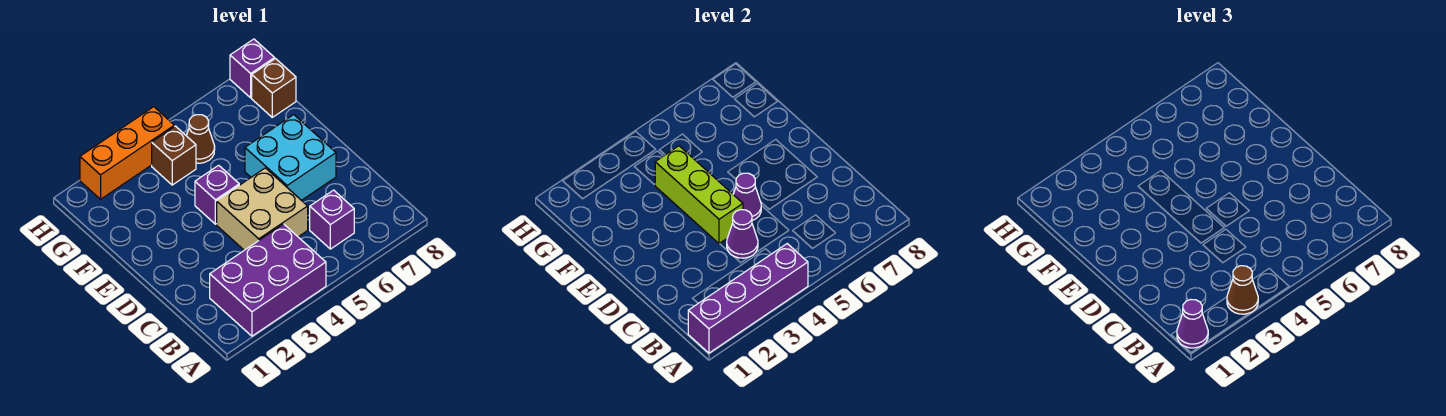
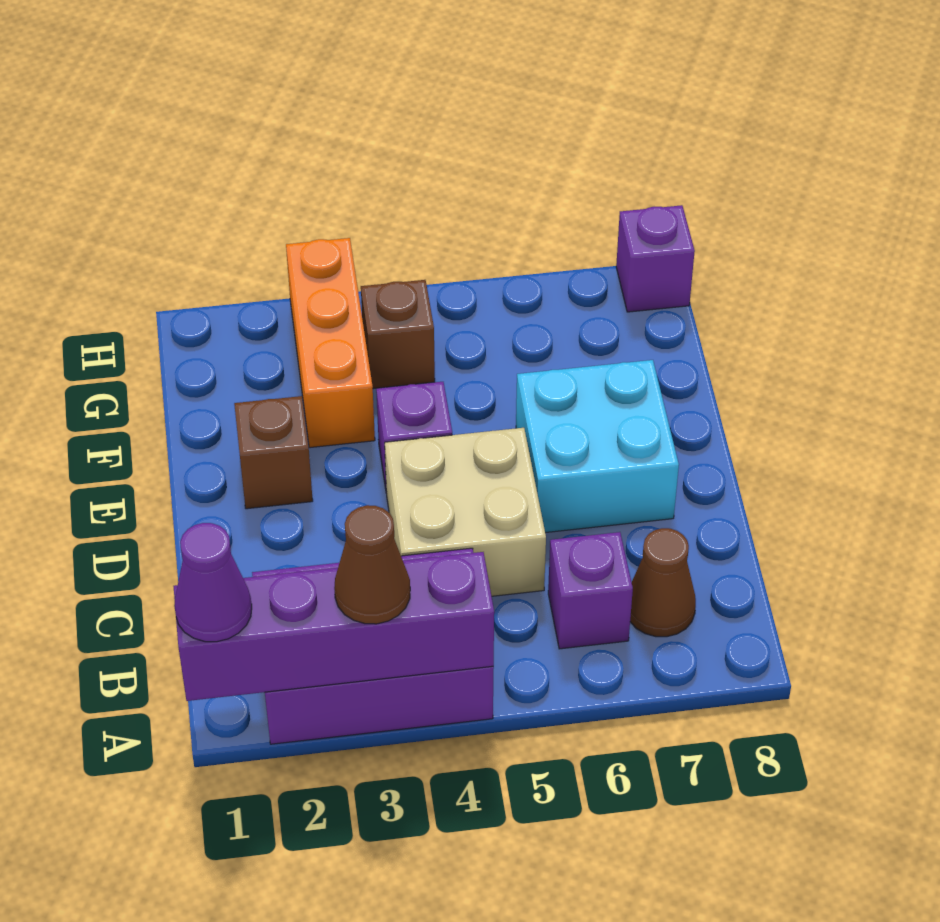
purple 1x1 cone [727,210,758,258] -> none
lime 1x3 brick [655,146,743,244] -> none
purple 1x1 cone [733,173,761,221] -> none
brown 1x1 cone [186,115,215,163] -> brown 1x1 cone moved to [630,528,696,637]
brown 1x1 brick [252,59,296,117] -> brown 1x1 brick moved to [234,396,313,509]
orange 1x3 brick [80,107,174,199] -> orange 1x3 brick turned to [286,238,375,448]

